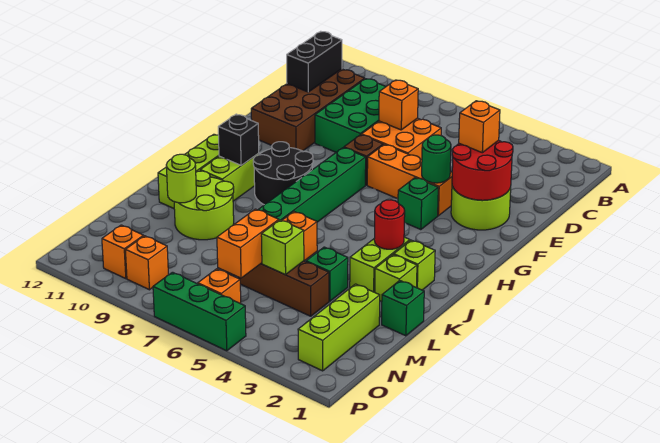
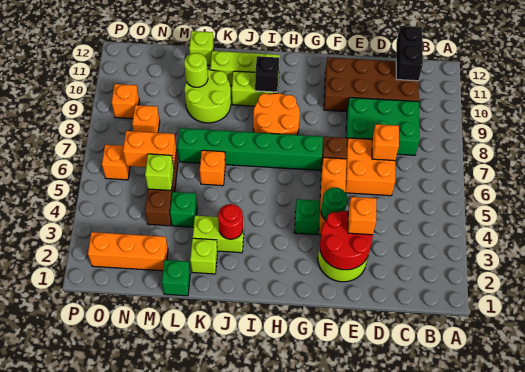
black 1x2 brick [287,31,342,92] -> black 1x2 brick turned to [396,26,423,81]
black 2x2 round brick [253,142,313,205] -> orange 2x2 round brick [253,93,300,135]
lime 1x1 brick [394,240,435,290] -> lime 1x1 brick moved to [189,31,214,65]
lime 1x3 brick [298,284,380,371] -> orange 1x3 brick [88,232,168,271]
orange 1x1 brick [102,225,144,278] -> orange 1x1 brick moved to [132,105,160,133]
green 1x3 brick [153,272,246,351] -> none

